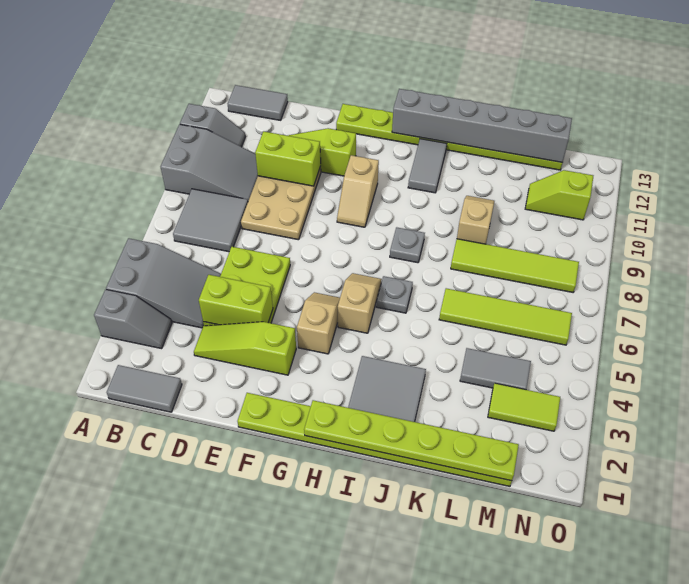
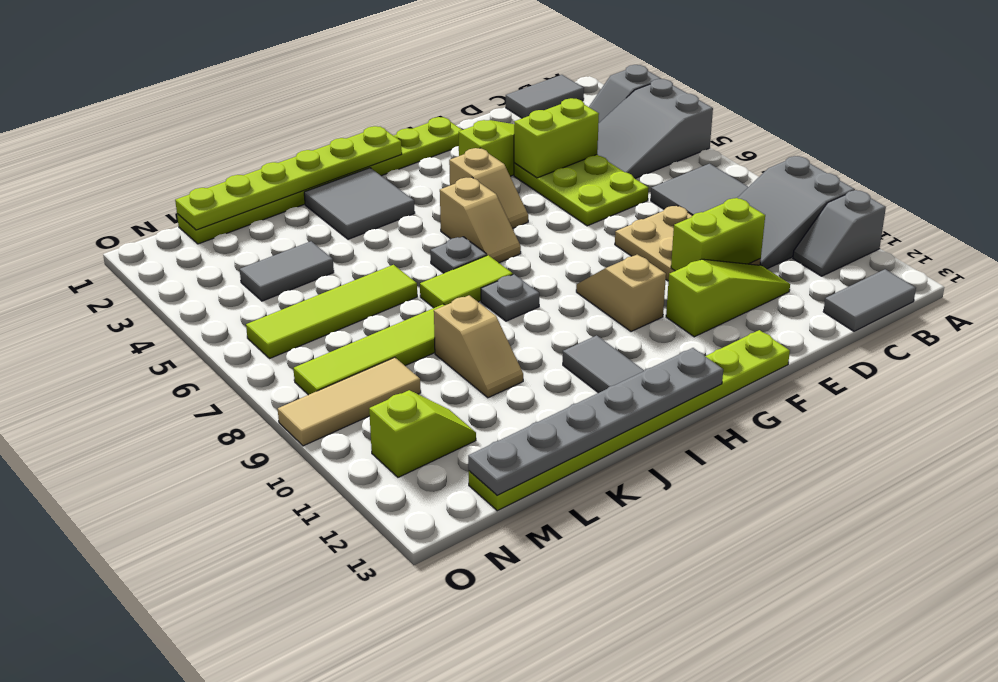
grey 1x6 brick [392,89,572,162] -> grey 1x6 plate [468,348,723,495]
lime 1x2 tile [488,383,560,431] -> lime 1x2 tile moved to [420,255,513,308]
none -> tan 1x3 tile [278,357,421,446]

